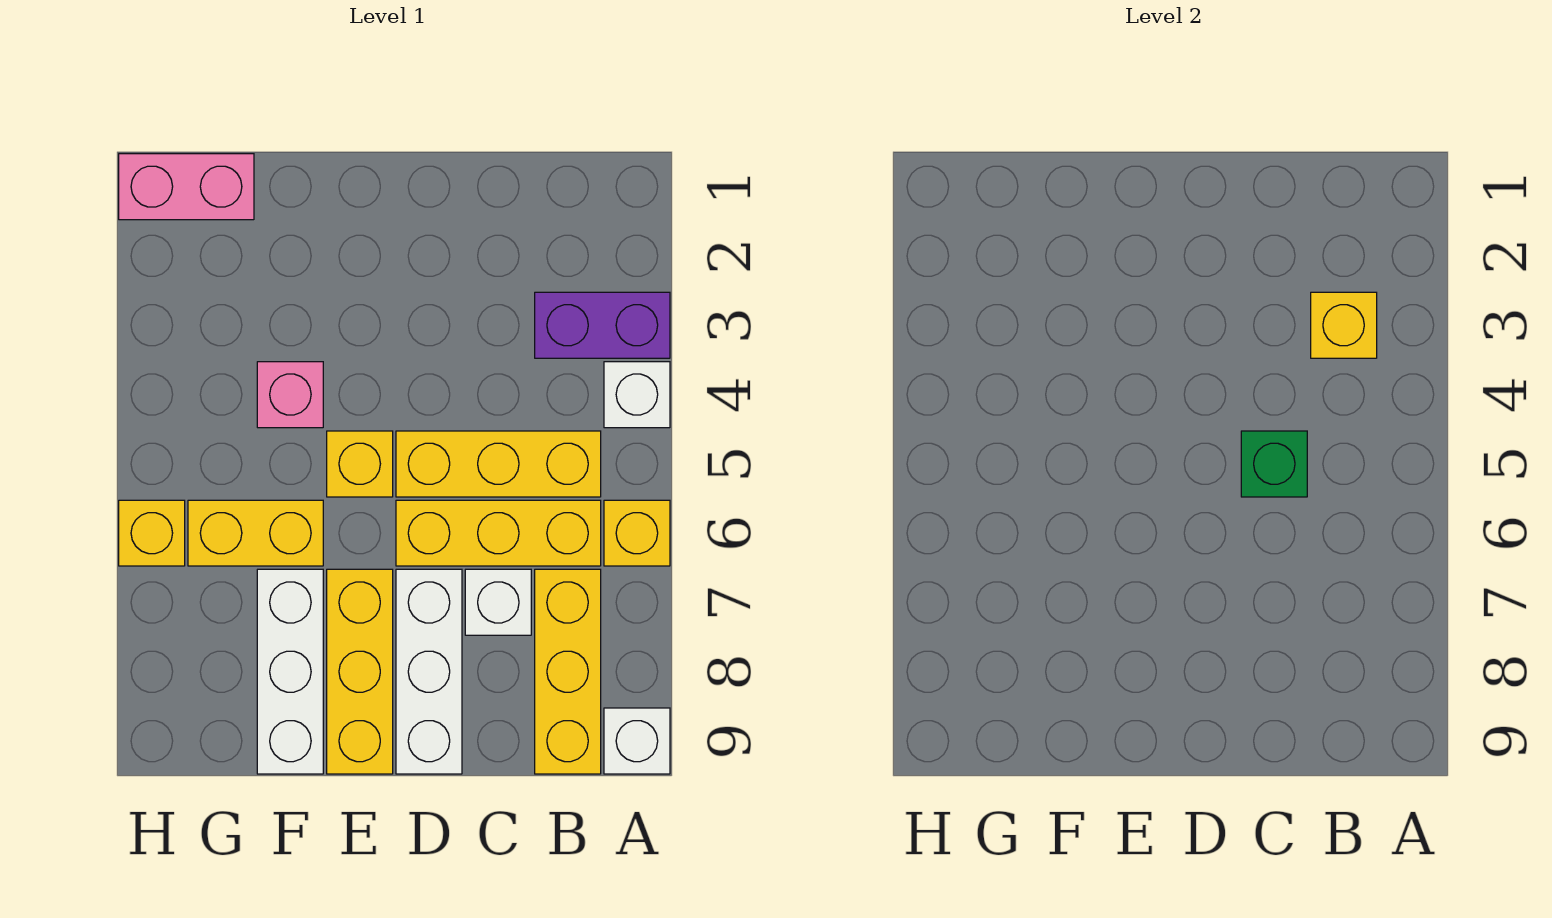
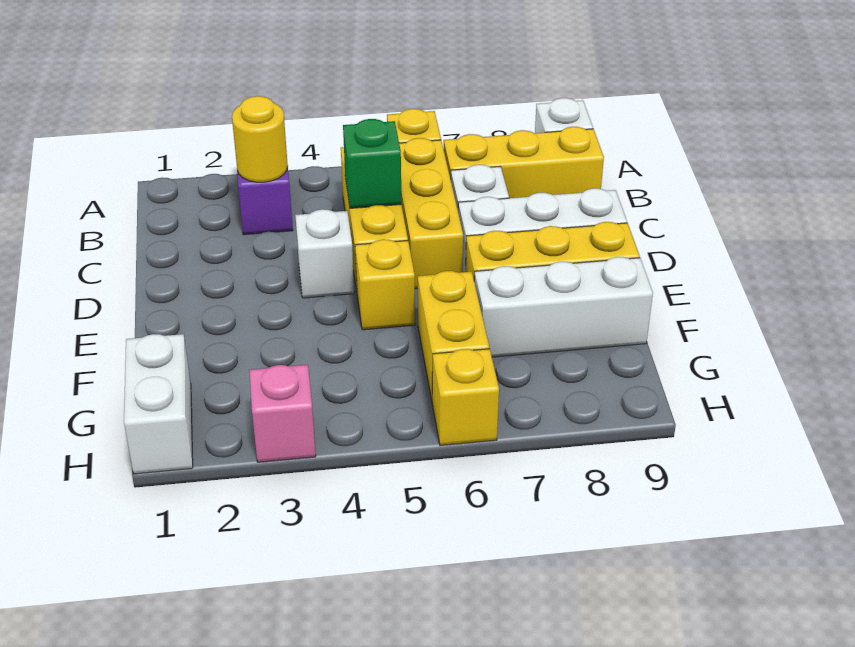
white 1x1 brick [604,362,670,428] -> white 1x1 brick moved to [295,209,354,298]
yellow 1x1 brick [1311,292,1377,358] -> yellow 1x1 round brick [232,96,288,182]
pink 1x1 brick [257,362,323,428] -> pink 1x1 brick moved to [249,365,316,462]
pink 1x2 brick [119,154,254,220] -> white 1x2 brick [124,334,193,474]

